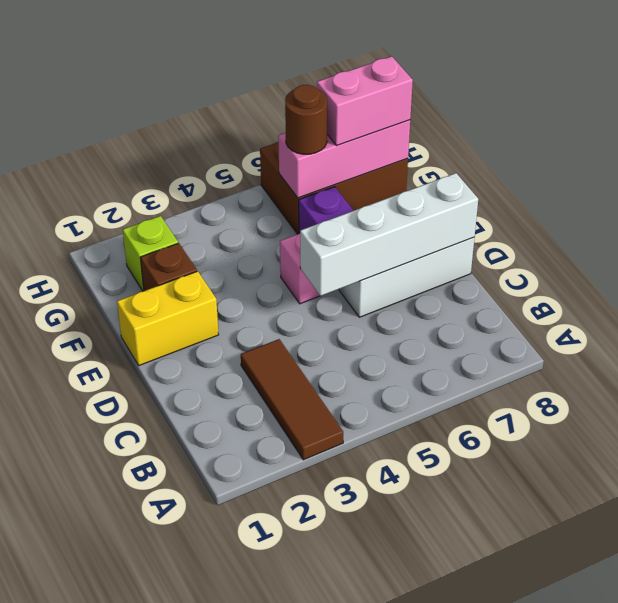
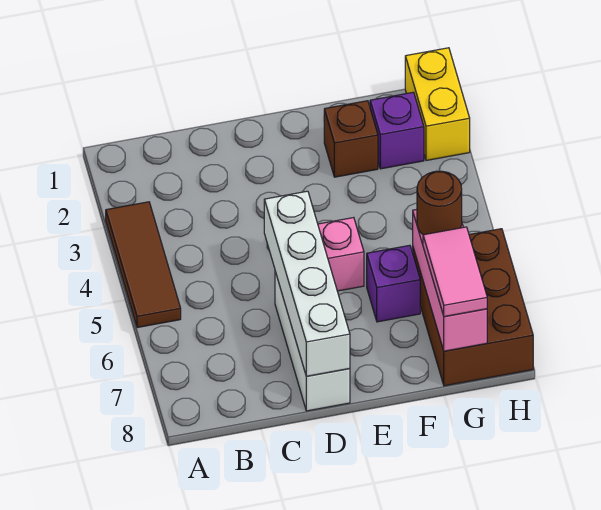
brown 1x3 tile [241,339,343,460] -> brown 1x3 tile turned to [106,202,181,328]
yellow 1x2 brick [117,271,219,365] -> yellow 1x2 brick moved to [405,48,470,161]
lime 1x1 brick [123,216,178,291] -> purple 1x1 brick [370,92,424,169]
pink 1x2 brick [317,56,413,146] -> pink 1x2 tile [423,227,487,316]

